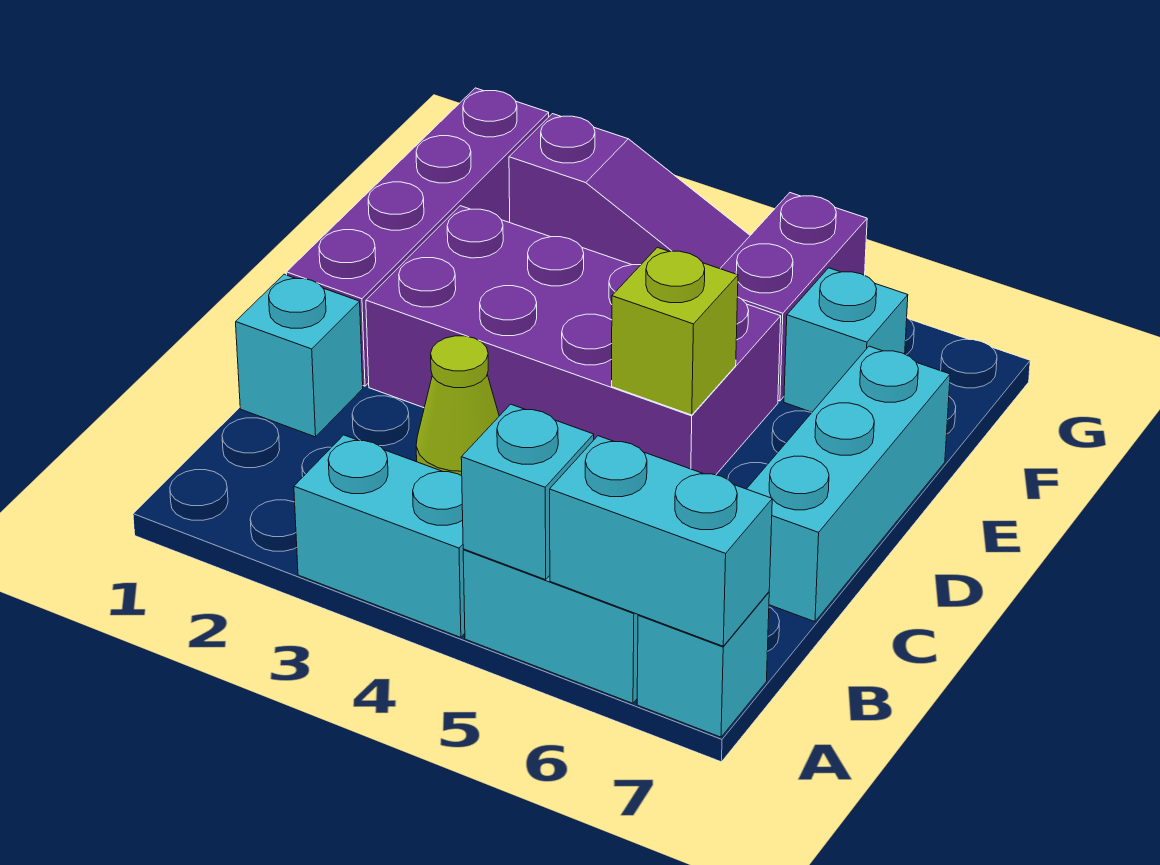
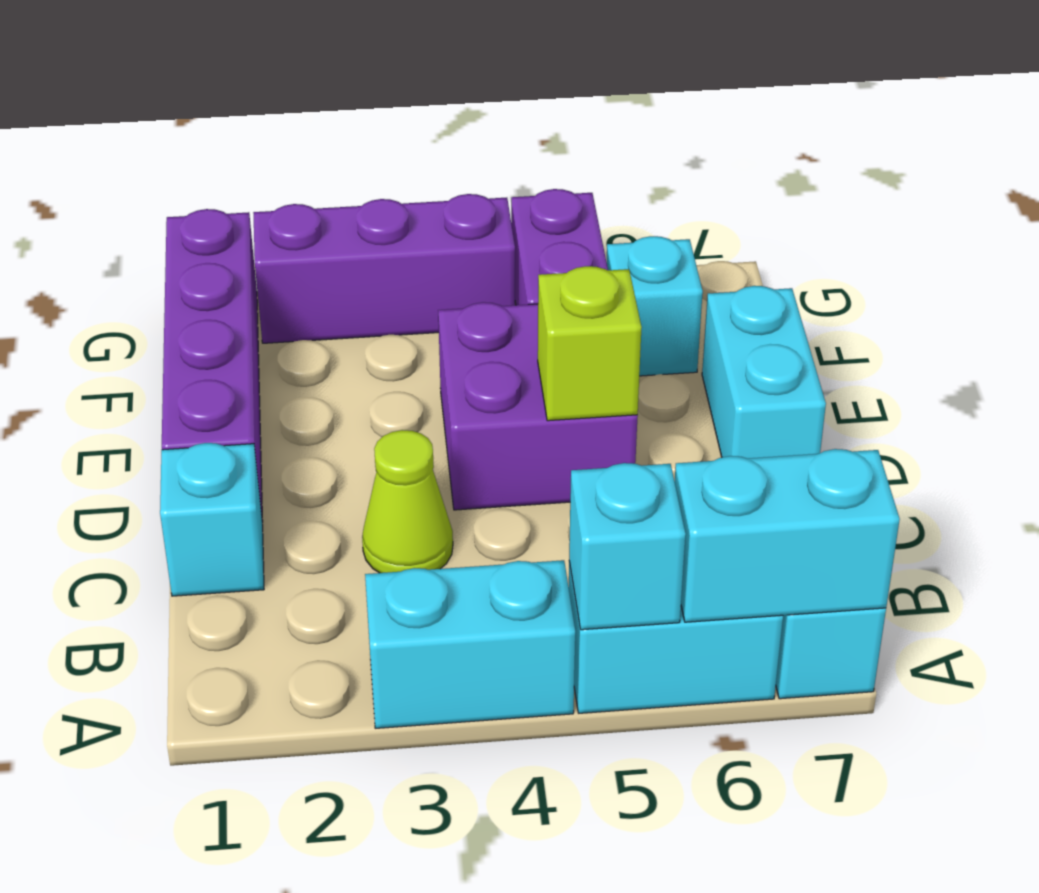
cyan 1x3 brick [747,346,950,622] -> cyan 1x2 brick [702,286,826,459]
purple 2x4 brick [366,206,781,475] -> purple 2x2 brick [438,302,638,510]
purple 1x3 slope [509,114,750,269] -> purple 1x3 brick [253,194,515,343]

